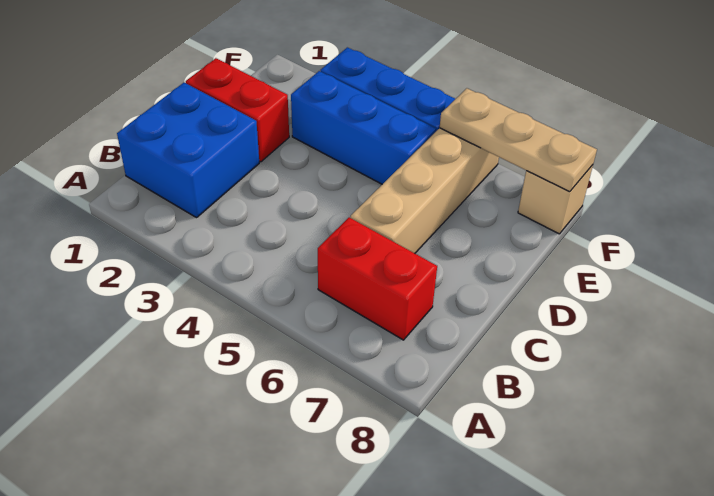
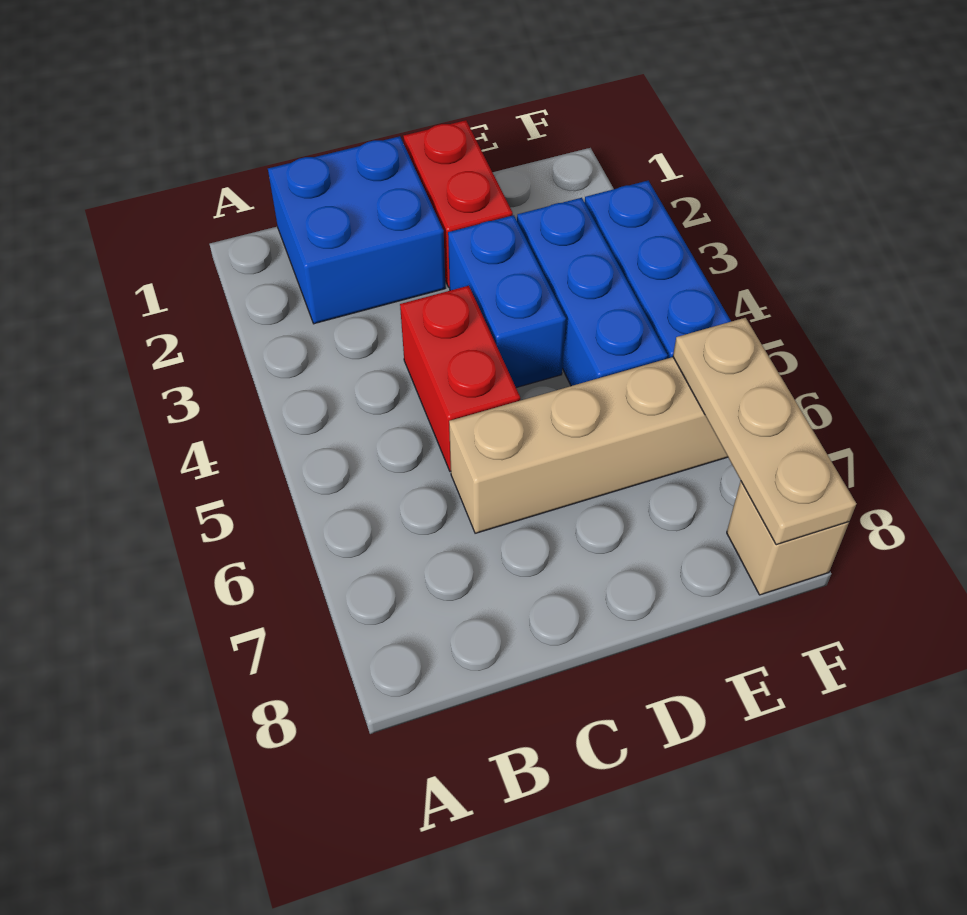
red 1x2 brick [318,217,437,340] -> red 1x2 brick moved to [400,286,520,471]
none -> blue 1x2 brick [448,215,566,388]

